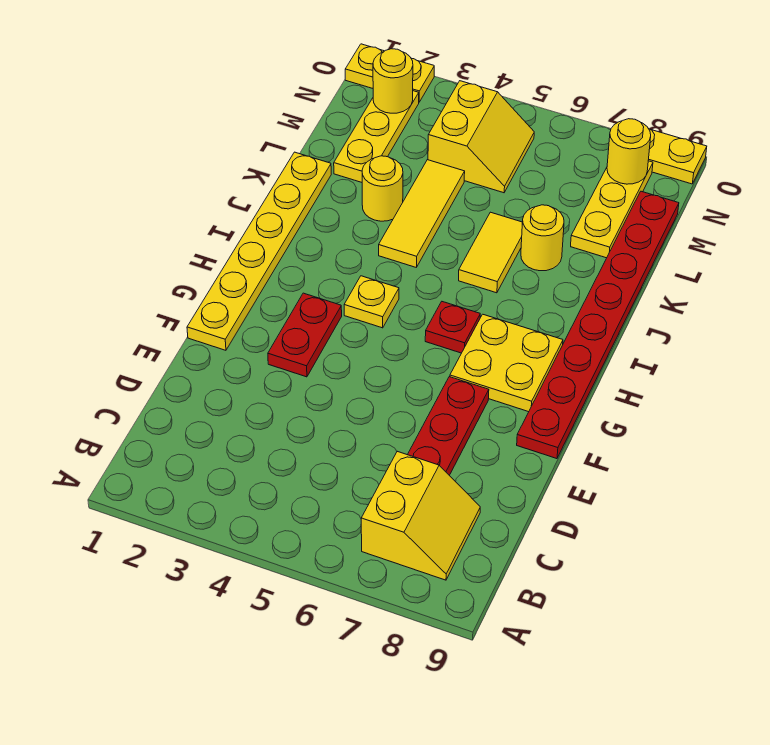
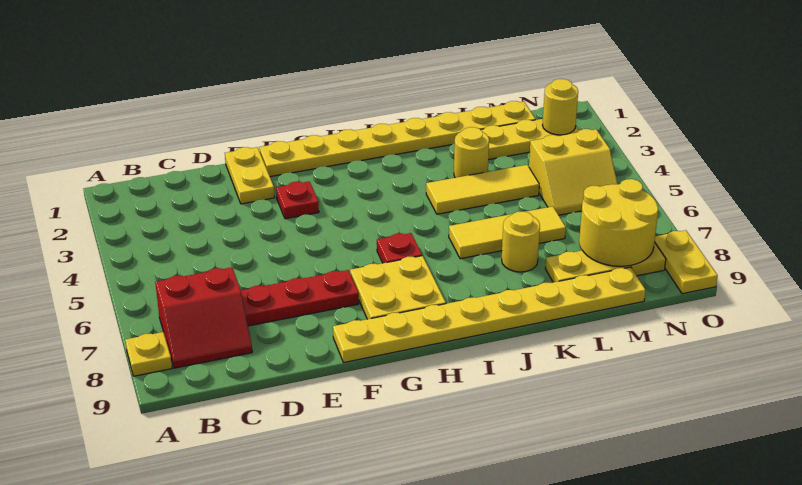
yellow 2x2 slope [361,451,480,580] -> red 2x2 slope [155,267,252,368]
yellow 1x6 plate [187,152,331,350] -> yellow 1x8 plate [259,101,536,177]
red 1x2 plate [268,293,342,377] -> red 1x1 plate [276,181,319,219]
red 1x8 plate [517,191,679,459] -> yellow 1x8 plate [333,267,645,362]
yellow 1x1 plate [344,276,399,328] -> yellow 1x1 plate moved to [125,332,172,376]
yellow 1x2 tile [459,212,522,293] -> yellow 1x3 tile [449,206,566,259]
yellow 1x1 round brick [607,119,651,184] -> yellow 2x2 round brick [579,179,658,266]
yellow 1x2 plate [345,44,434,102] -> yellow 1x2 plate moved to [225,147,275,204]

